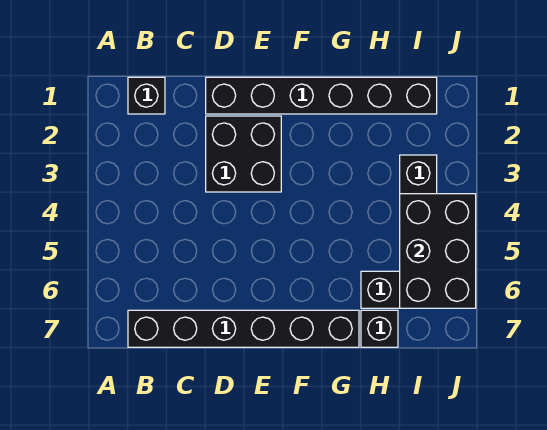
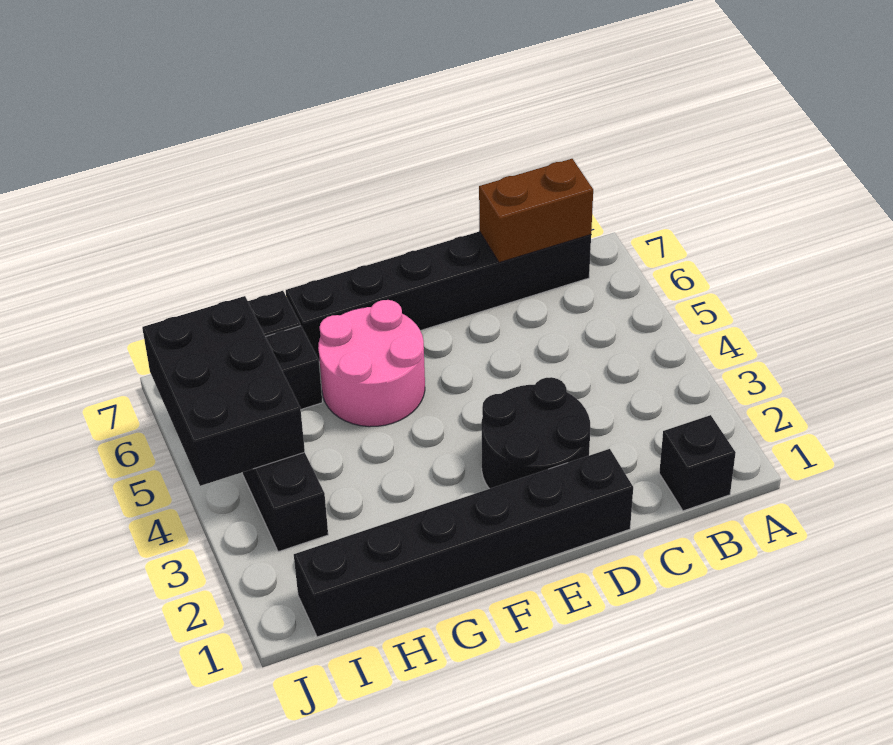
none -> brown 1x2 brick [479,159,593,263]
black 2x2 brick [206,116,281,192] -> black 2x2 round brick [481,377,590,489]
none -> pink 2x2 round brick [318,300,425,427]

